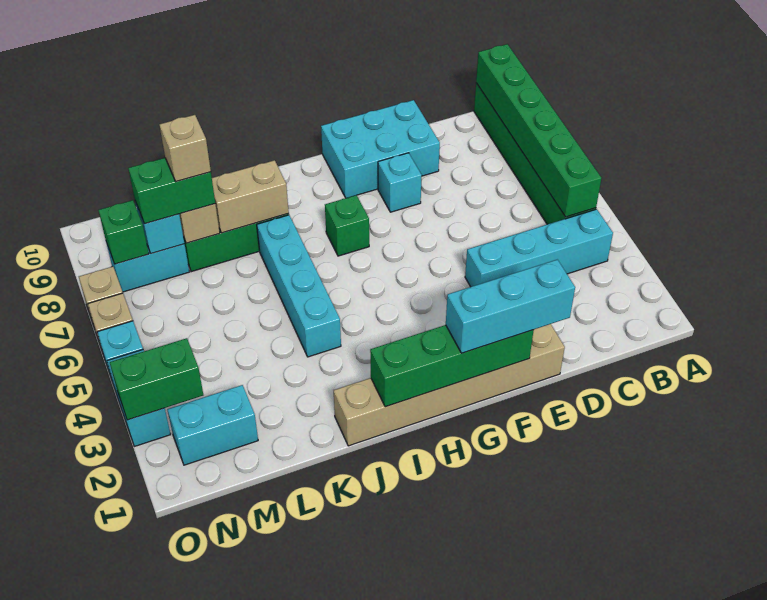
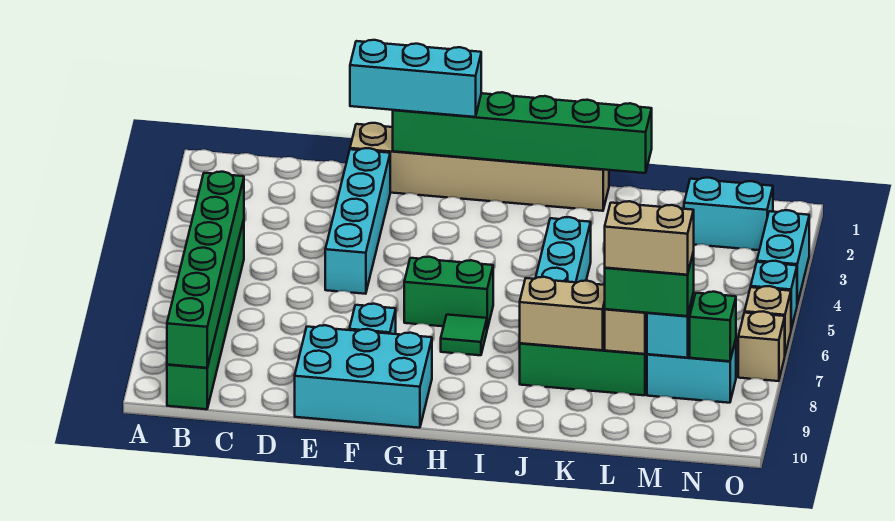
cyan 1x4 brick [465,209,613,287] -> cyan 1x4 brick turned to [325,148,390,294]
green 1x4 brick [370,325,534,407] -> green 1x6 brick [393,92,652,173]
green 1x1 brick [325,195,369,256] -> green 1x1 tile [441,315,487,355]
tan 1x1 brick [159,115,211,182] -> tan 1x2 brick [605,201,694,275]
green 1x2 brick [110,338,203,420] -> green 1x2 brick moved to [404,257,493,329]

